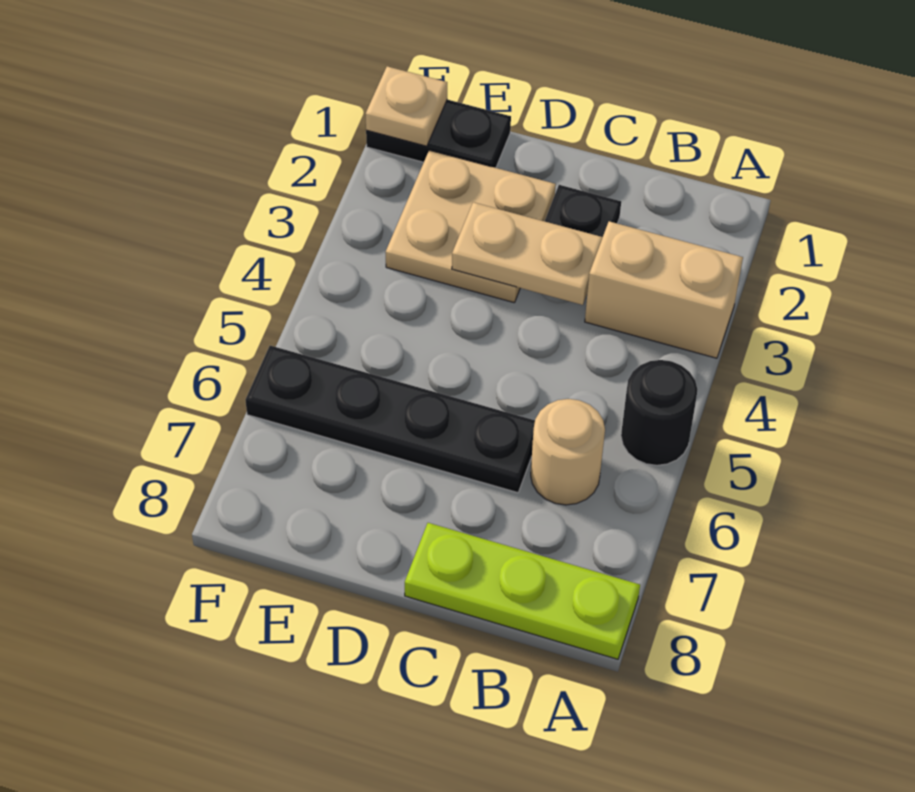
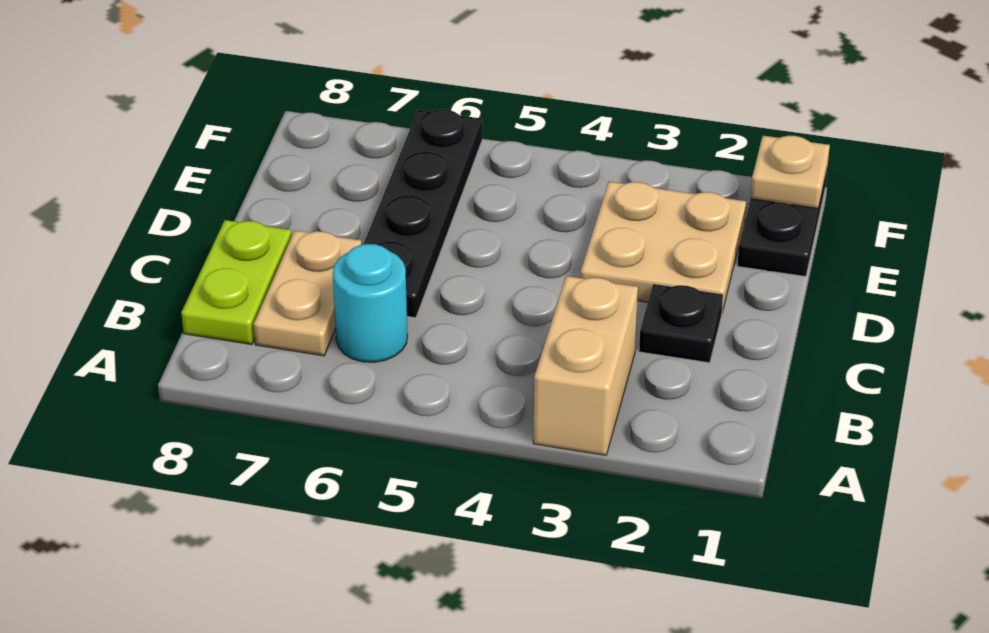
black 1x1 round brick [621,360,698,465] -> none
lime 1x3 plate [405,523,640,659] -> lime 1x2 plate [181,220,292,344]
tan 1x1 round brick [531,399,605,505] -> cyan 1x1 round brick [333,244,408,362]
tan 1x2 plate [452,202,603,305] -> tan 1x2 plate moved to [254,230,362,356]

